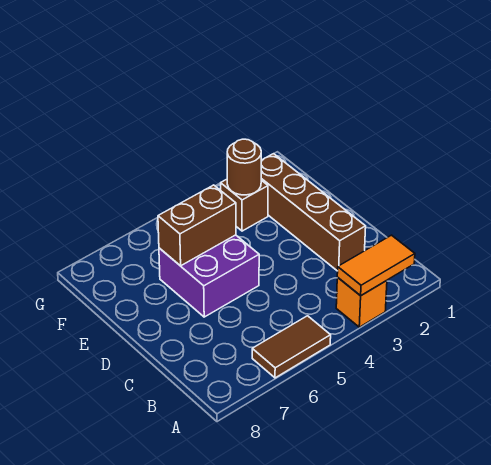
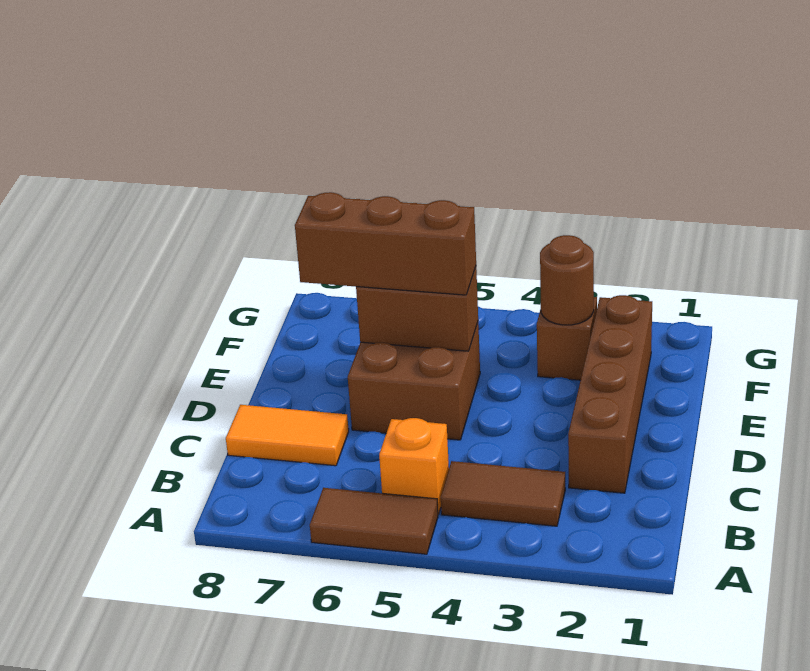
orange 1x2 tile [337,235,415,296] -> orange 1x2 tile moved to [226,405,349,466]
orange 1x1 brick [336,278,387,327] -> orange 1x1 brick moved to [379,418,449,514]
none -> brown 1x2 tile [441,461,565,526]
purple 2x2 brick [159,235,259,317] -> brown 2x2 brick [348,323,480,440]
none -> brown 1x3 brick [295,192,476,295]

